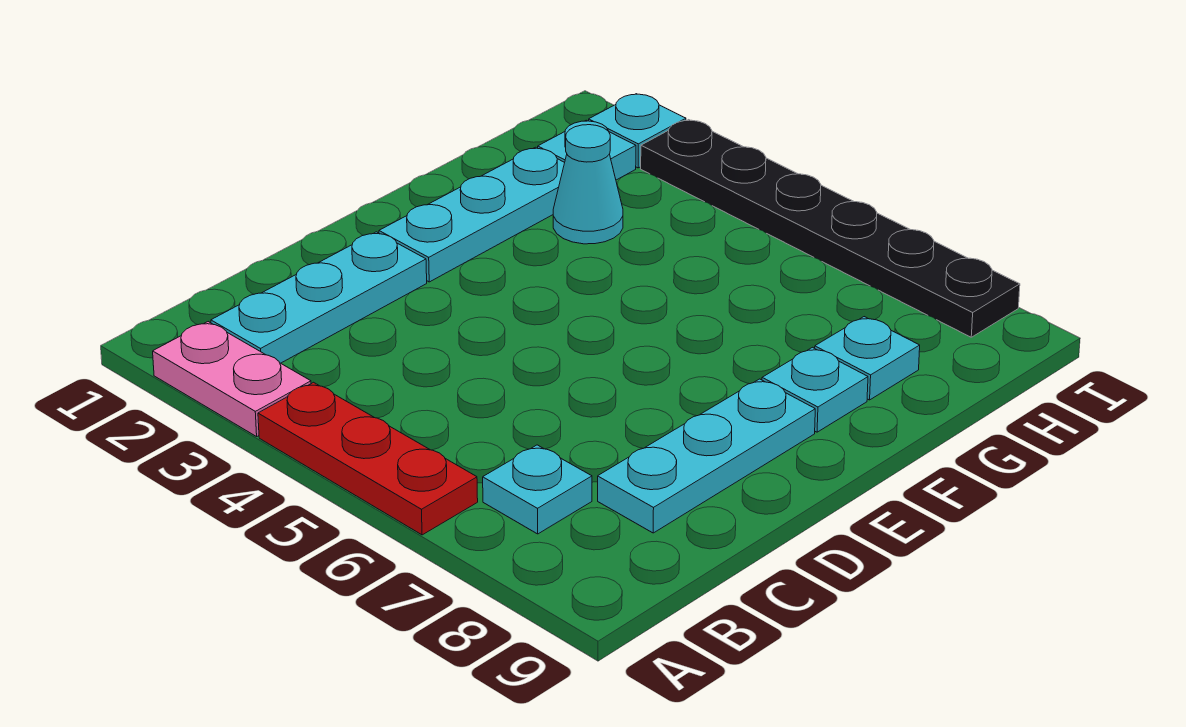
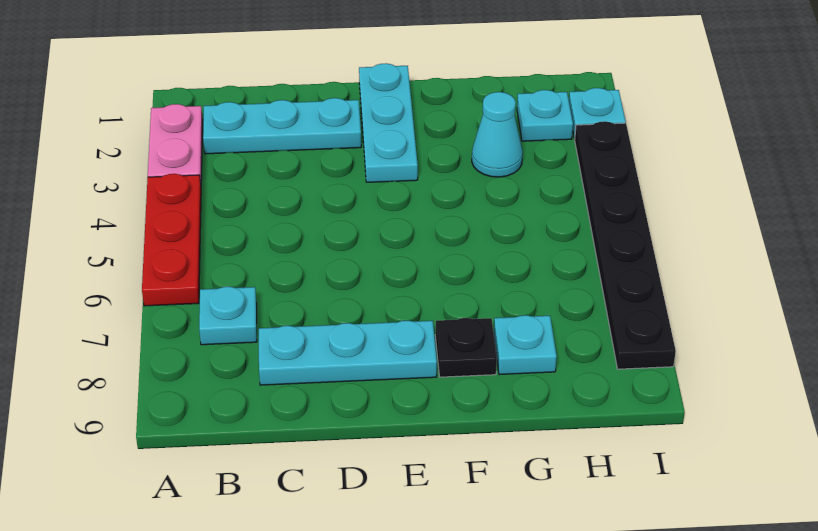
cyan 1x3 plate [379,147,565,282] -> cyan 1x3 plate turned to [359,63,418,182]
cyan 1x1 plate [762,347,868,432] -> black 1x1 plate [435,318,497,377]

